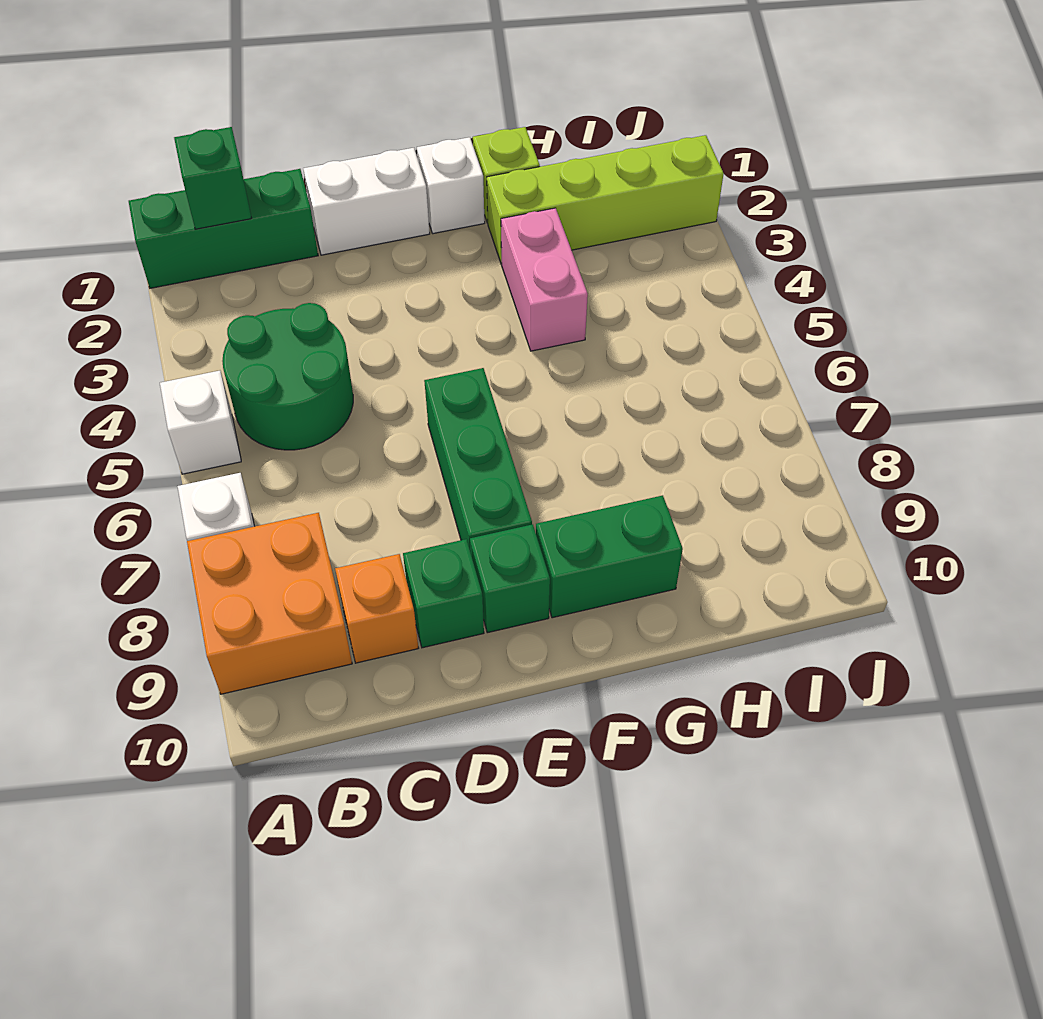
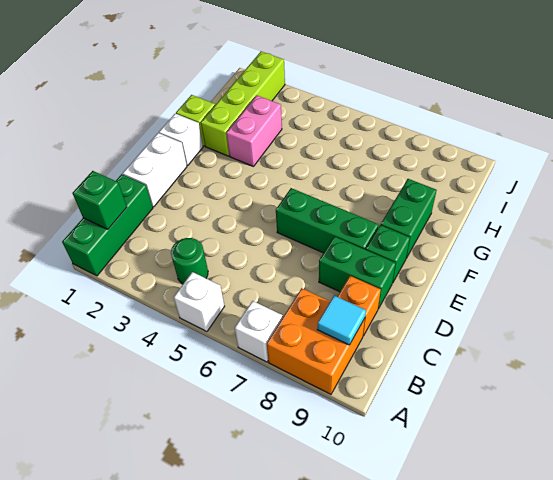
green 2x2 round brick [222,303,353,450] -> green 1x1 round brick [171,238,208,284]
none -> cyan 1x1 tile [317,296,366,345]
green 1x1 brick [403,539,484,648] -> green 1x2 brick [319,237,396,309]
pink 1x2 brick [501,208,588,351] -> pink 1x2 brick turned to [226,95,282,167]

